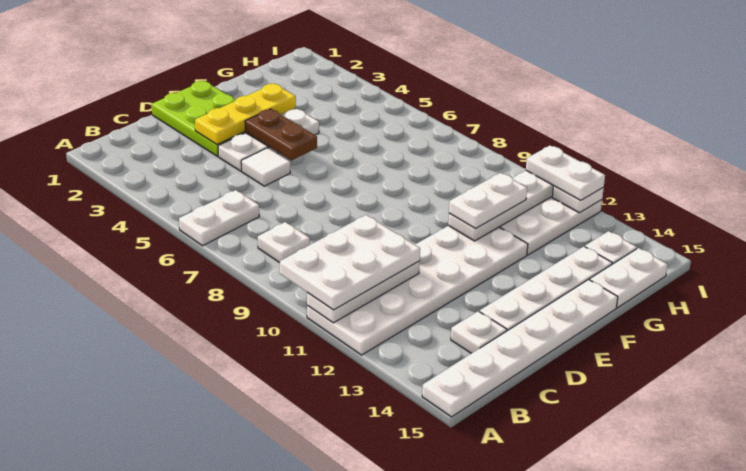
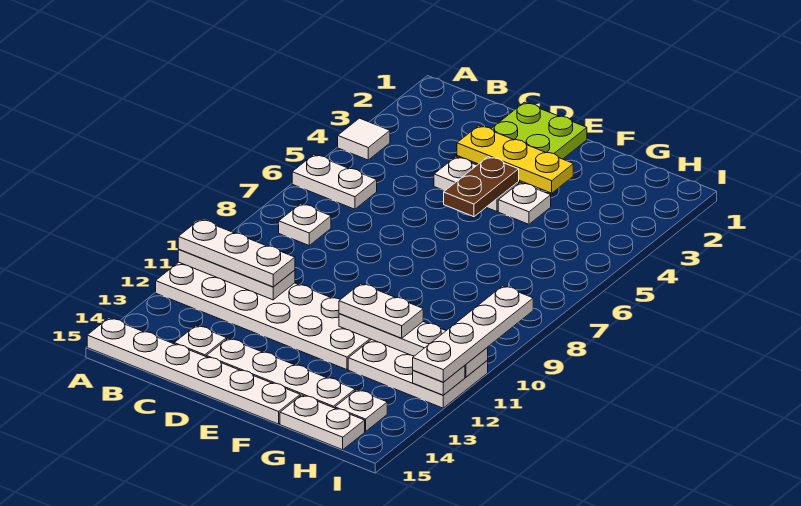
white 2x3 plate [280,215,420,310] -> white 1x3 plate [178,219,295,287]
white 1x1 tile [241,148,290,186] -> white 1x1 tile moved to [338,118,390,160]
white 1x2 plate [526,146,605,200] -> white 1x4 plate [413,286,533,382]

